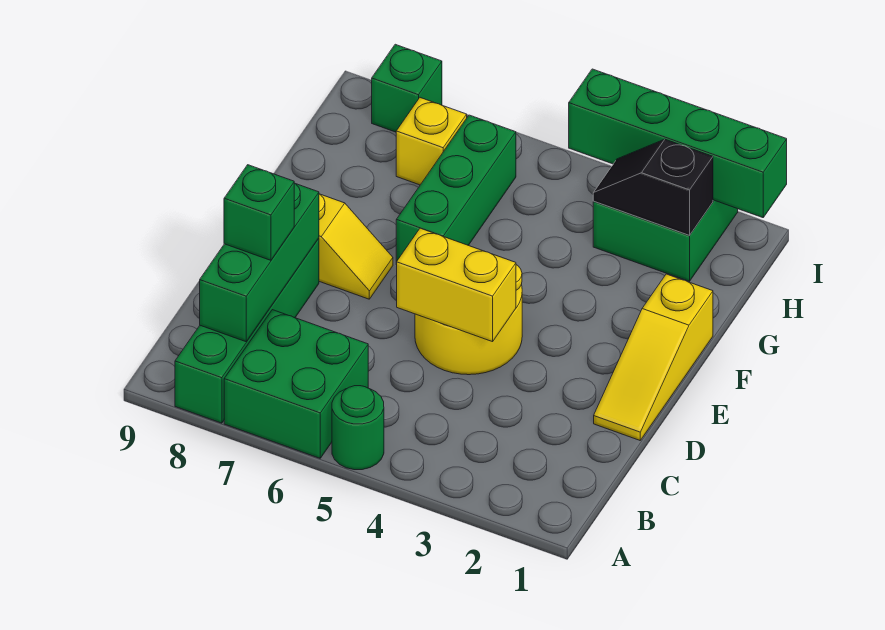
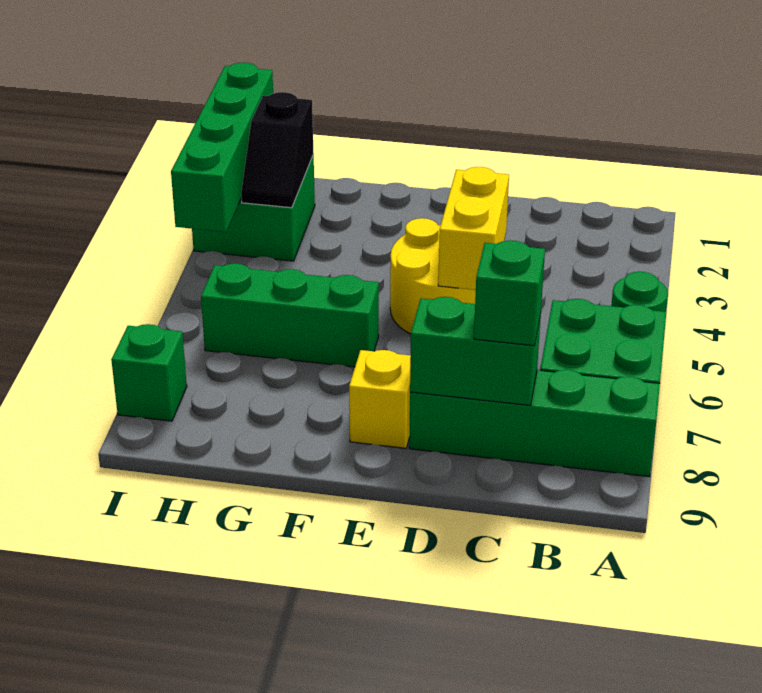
green 1x3 brick [200,183,319,342] -> green 1x2 brick [410,297,541,405]
yellow 1x3 slope [594,274,713,440] -> none
yellow 1x1 brick [396,98,467,185] -> none

